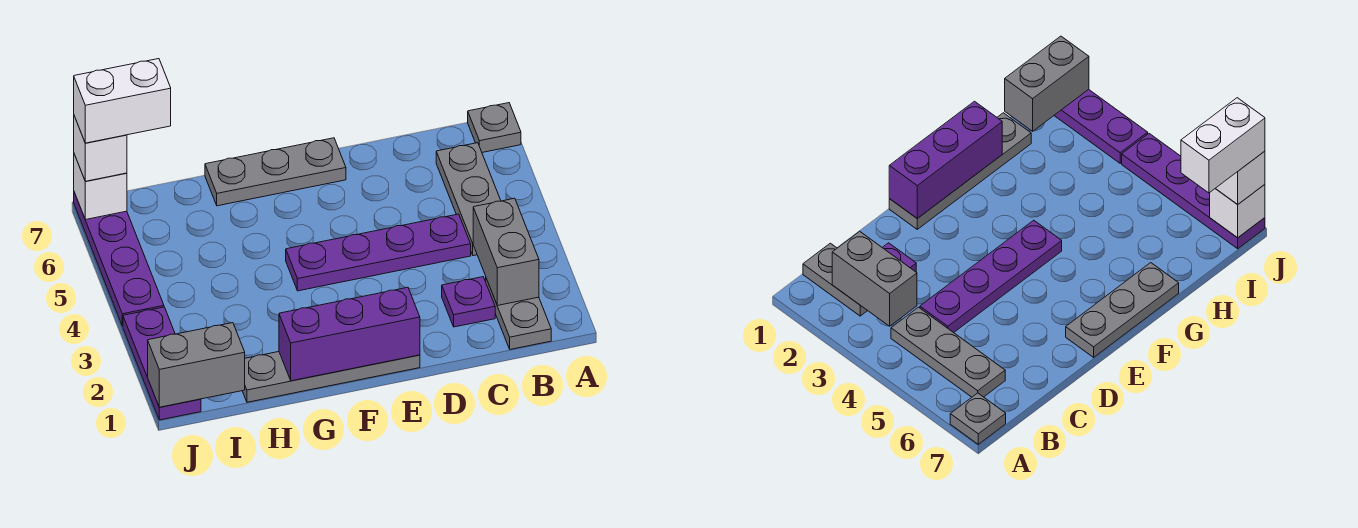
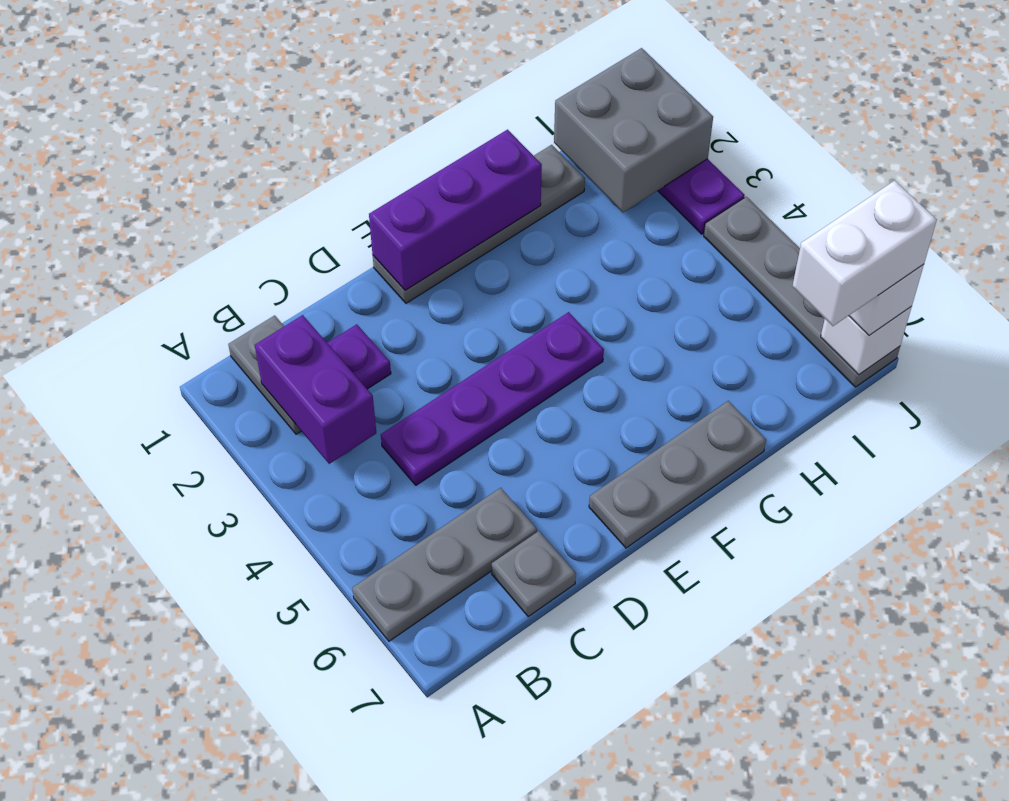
grey 1x1 plate [468,103,521,152] -> grey 1x1 plate moved to [492,531,576,617]
grey 1x2 brick [473,198,539,306] -> purple 1x2 brick [255,315,376,464]
grey 1x3 plate [436,143,501,256] -> grey 1x3 plate turned to [352,488,537,641]
grey 1x2 brick [148,323,245,407] -> grey 2x2 brick [554,48,713,212]
purple 1x4 plate [74,192,164,326] -> grey 1x4 plate [704,197,900,387]

